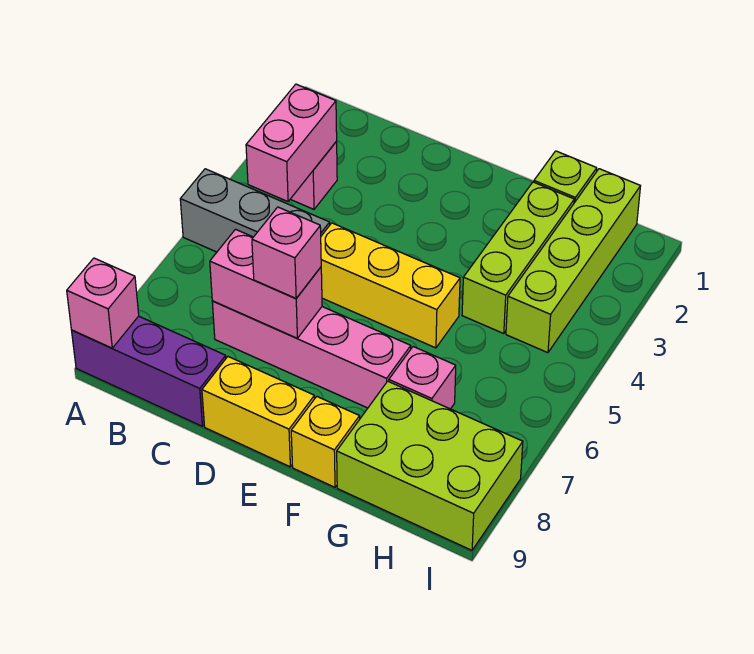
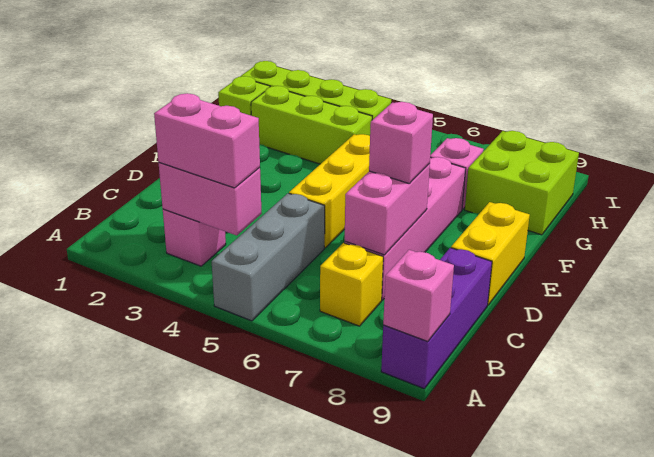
none -> pink 1x2 brick [154,93,260,188]
yellow 1x1 brick [291,396,360,487] -> yellow 1x1 brick moved to [320,243,383,326]
lime 2x3 brick [337,381,523,550] -> lime 2x2 brick [465,131,579,235]

